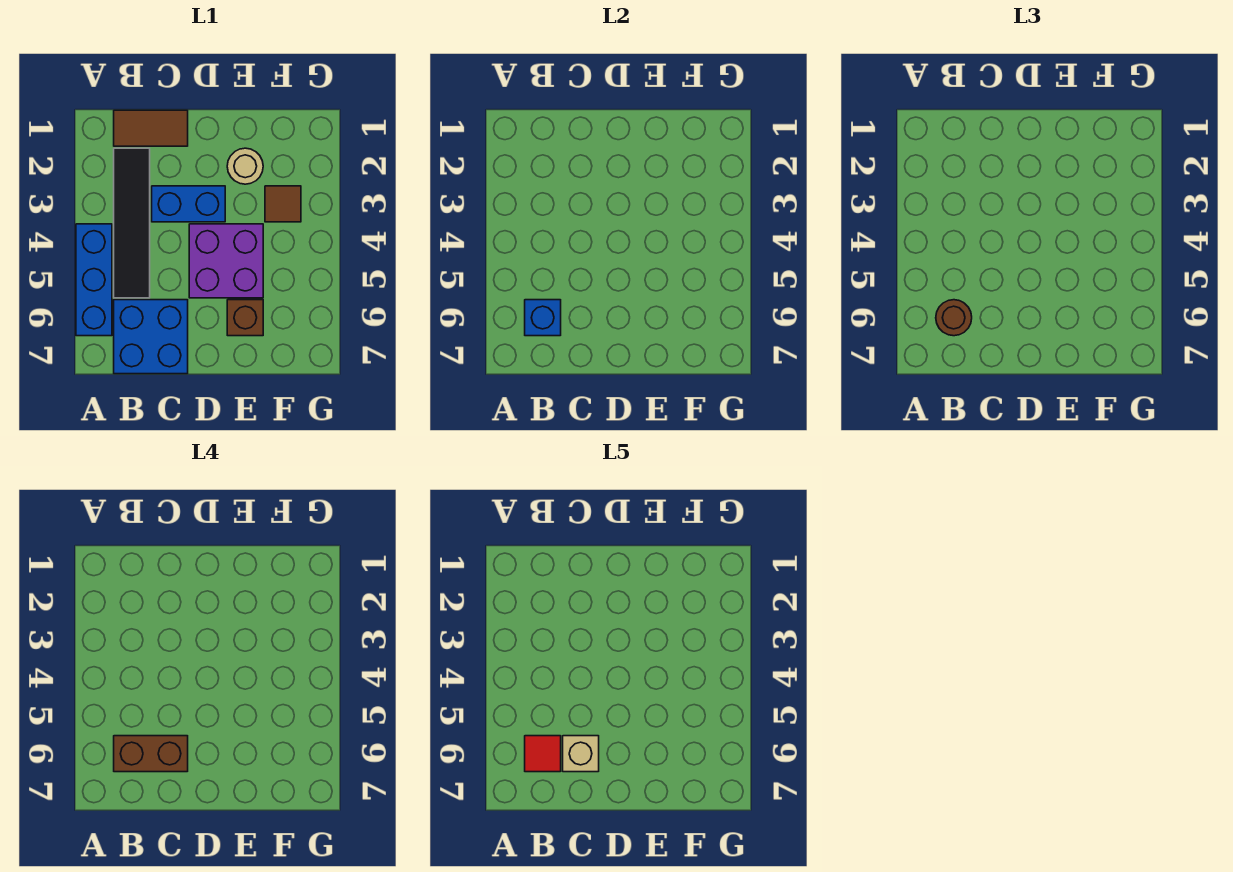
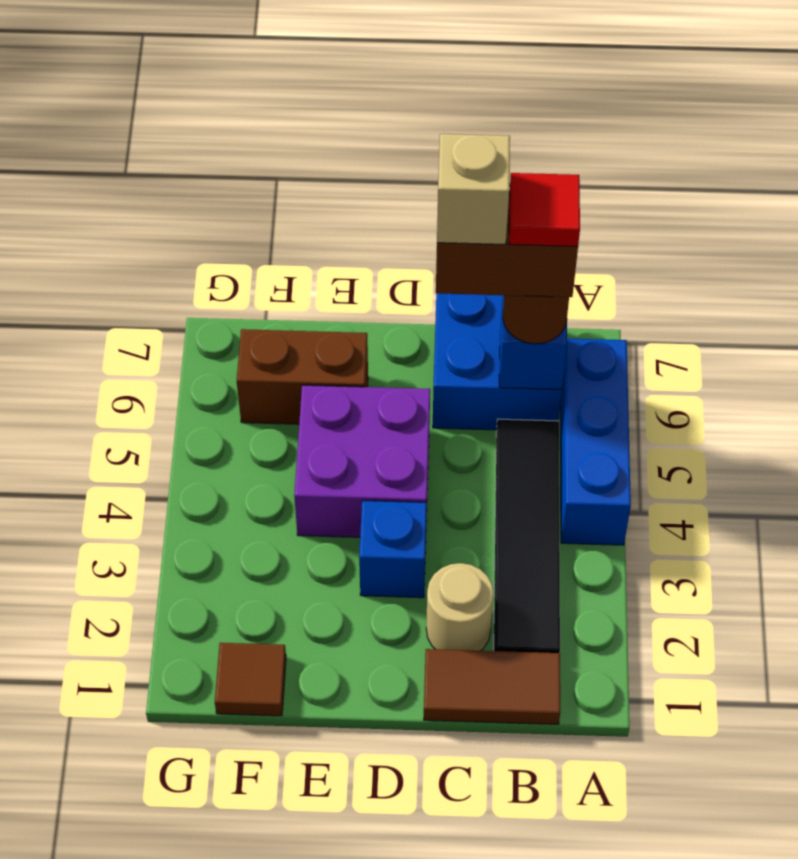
blue 1x2 brick [152,186,225,222] -> blue 1x1 brick [359,501,427,598]
tan 1x1 round brick [227,148,263,184] -> tan 1x1 round brick moved to [426,563,493,651]
brown 1x1 brick [227,300,263,336] -> brown 1x2 brick [237,329,368,424]
brown 1x1 tile [265,186,301,222] -> brown 1x1 tile moved to [215,643,286,716]

